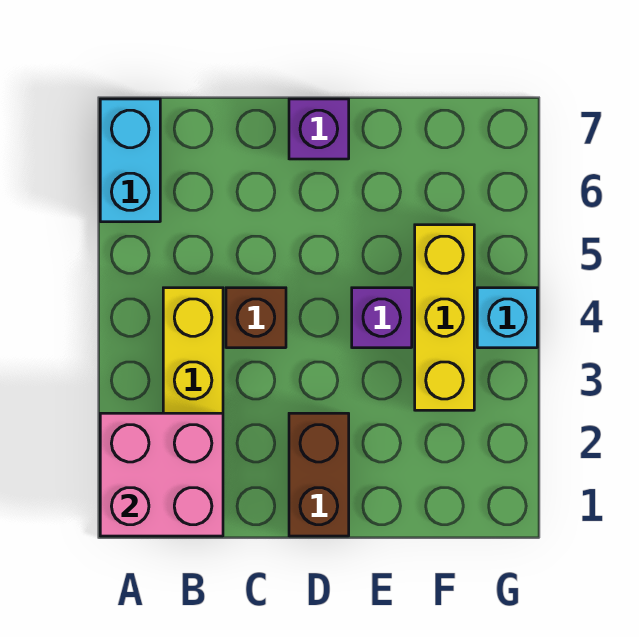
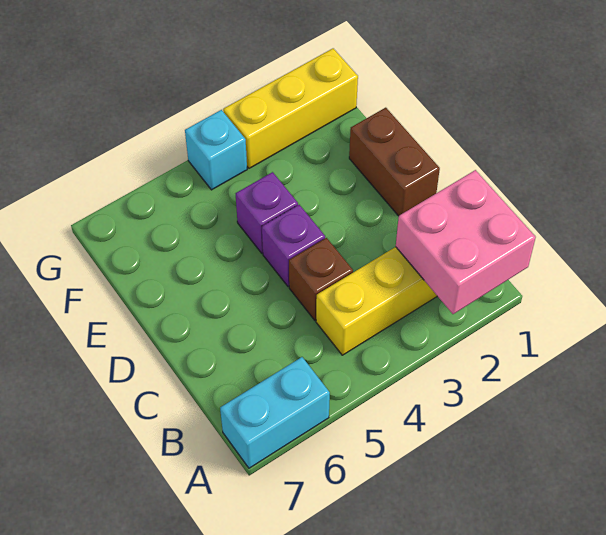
brown 1x2 brick [289,413,349,536] -> brown 1x2 brick turned to [349,108,440,216]
purple 1x1 brick [289,99,349,159] -> purple 1x1 brick moved to [262,205,325,287]
yellow 1x3 brick [415,225,474,410] -> yellow 1x3 brick moved to [223,48,358,168]

